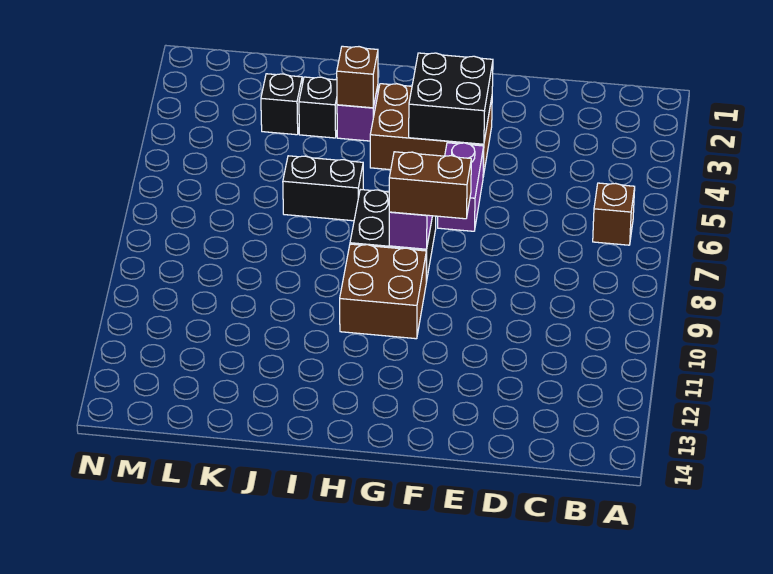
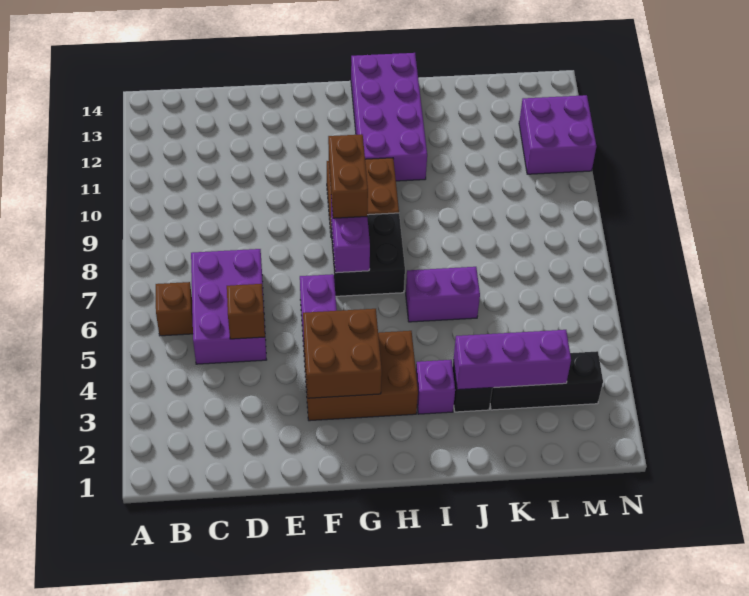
none -> purple 2x3 brick [191,249,267,364]
black 2x2 brick [409,53,493,144] -> brown 2x2 brick [303,309,382,398]
brown 1x2 brick [389,152,471,219] -> brown 1x2 brick turned to [328,134,368,218]
none -> purple 2x4 brick [351,53,427,181]
brown 1x1 brick [337,46,378,108] -> brown 1x1 brick moved to [227,284,265,339]
black 1x2 brick [283,156,363,221] -> purple 1x2 brick [406,267,480,322]
none -> purple 1x3 brick [453,330,571,390]
black 1x1 brick [261,74,302,135] -> black 1x3 brick [490,351,603,410]
none -> purple 2x2 brick [519,95,596,174]

